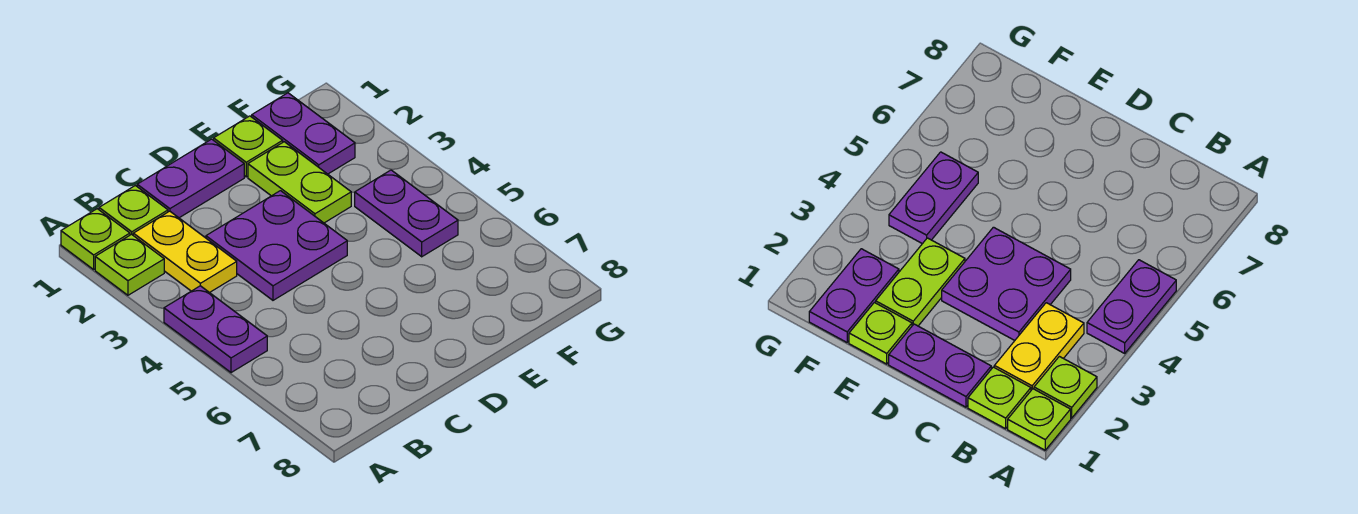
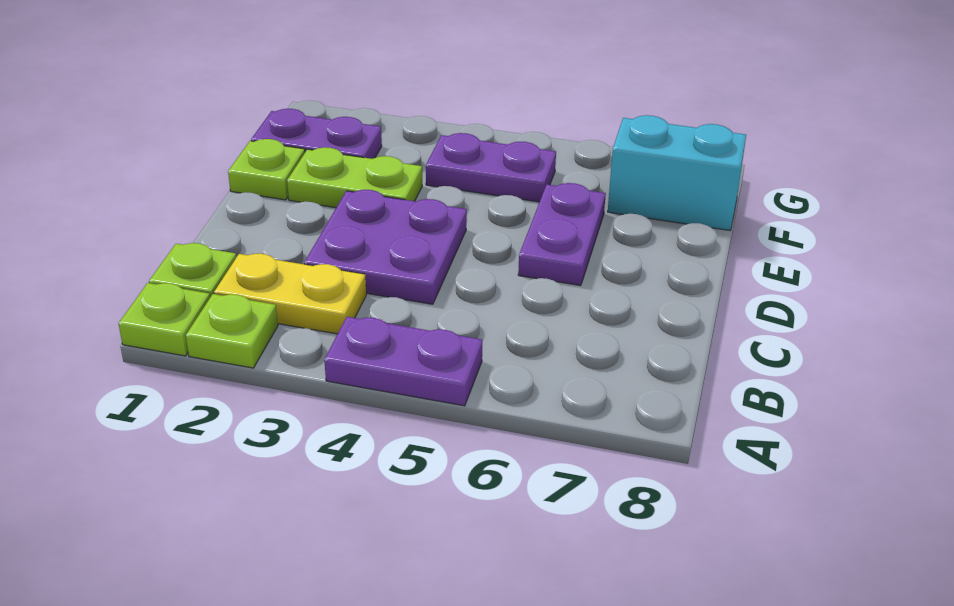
purple 1x2 plate [137,139,244,218] -> purple 1x2 plate moved to [518,183,606,286]
none -> cyan 1x2 brick [608,115,746,230]

